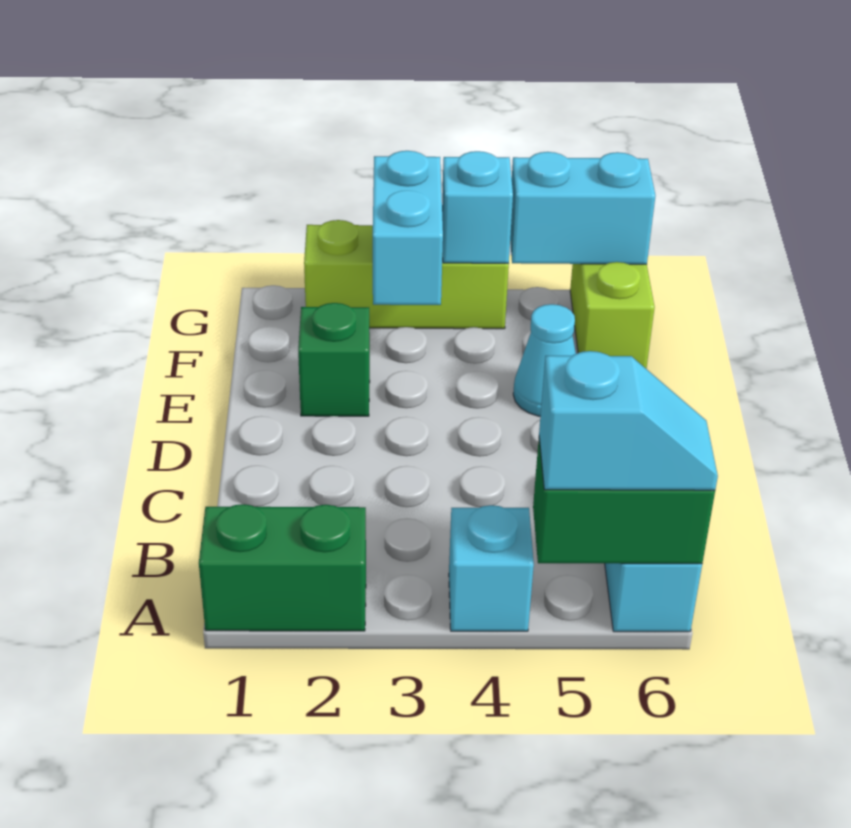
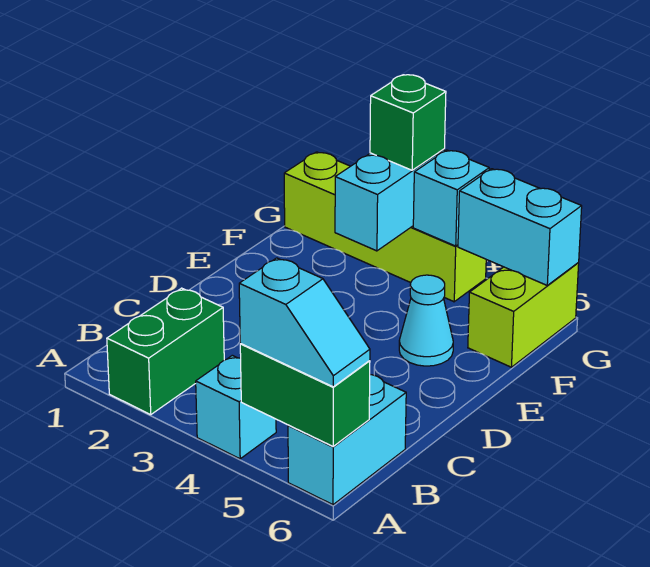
green 1x2 brick [199,504,366,631] -> green 1x2 brick turned to [107,288,224,415]
green 1x1 brick [298,303,370,416] -> green 1x1 brick moved to [370,75,446,170]
lime 1x3 brick [304,220,509,329] -> lime 1x4 brick [284,152,486,302]

